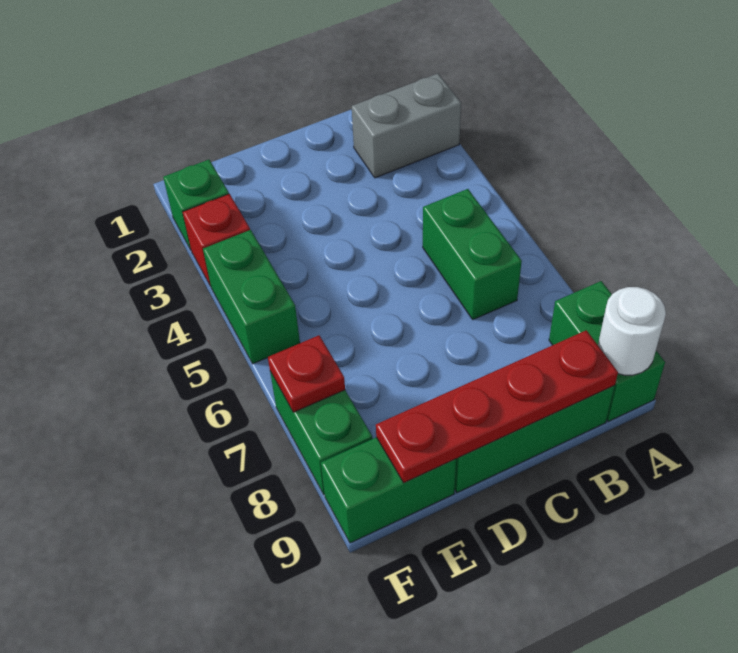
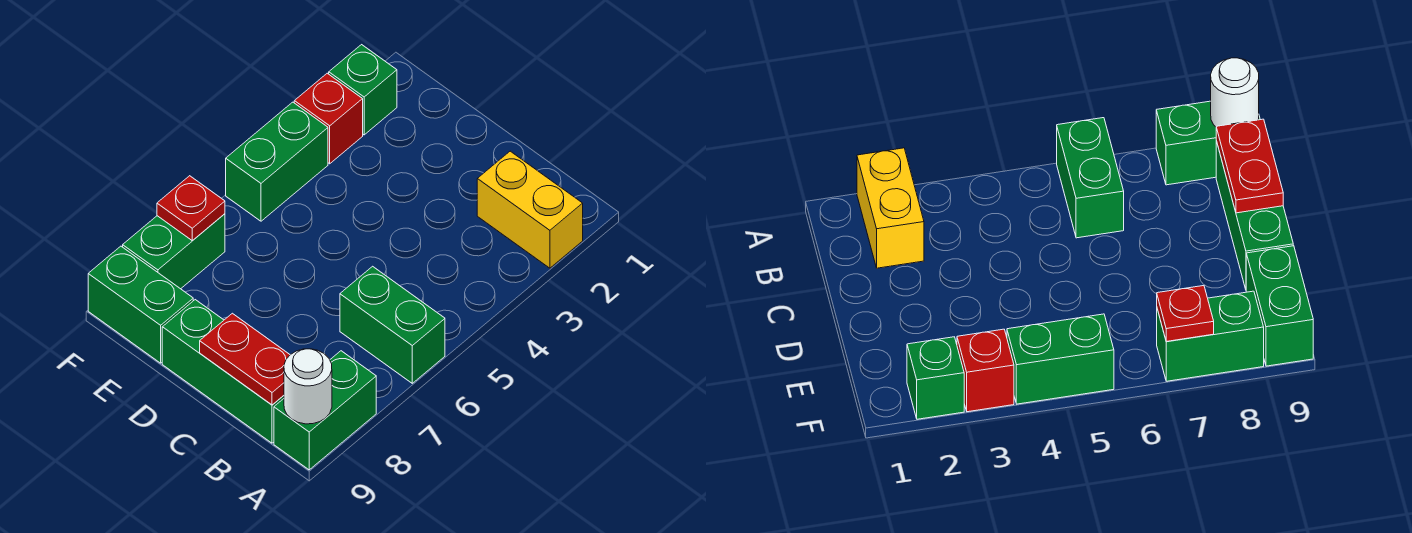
grey 1x2 brick [352,74,461,178] -> yellow 1x2 brick [477,151,583,268]
green 1x2 brick [423,189,522,320] -> green 1x2 brick turned to [340,266,445,383]
red 1x4 plate [376,330,618,483] -> red 1x2 plate [200,313,290,405]

